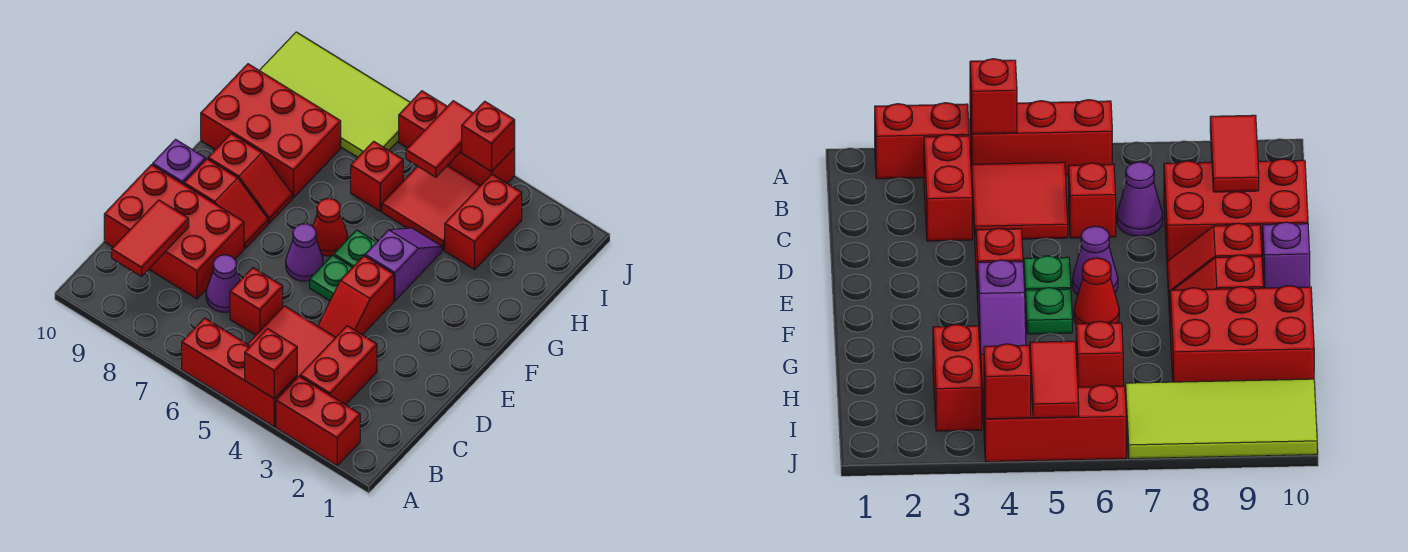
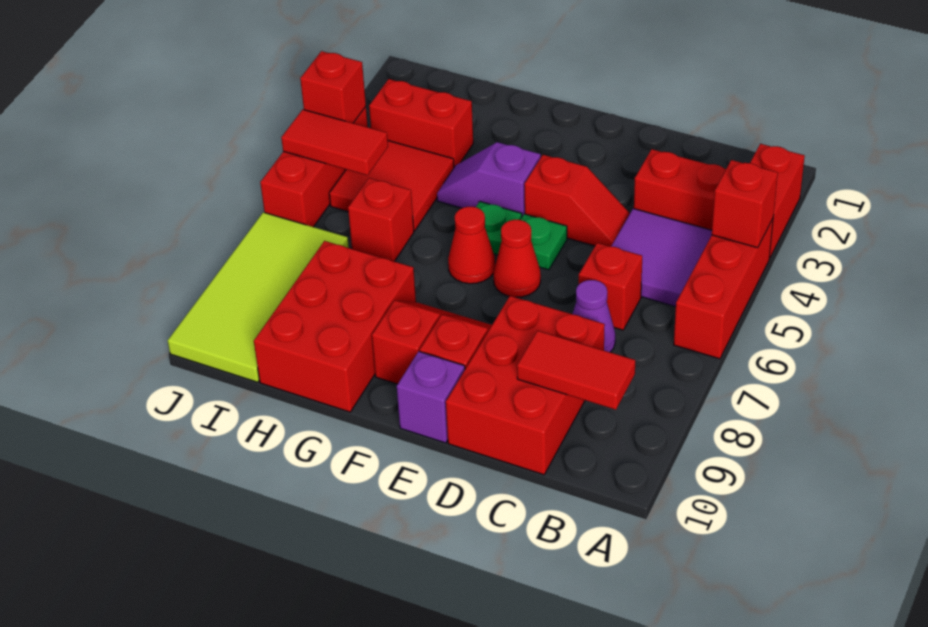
red 2x2 tile [248,306,336,378] -> purple 2x2 tile [611,208,712,307]
purple 1x1 cone [286,224,323,281] -> red 1x1 cone [493,220,541,297]

